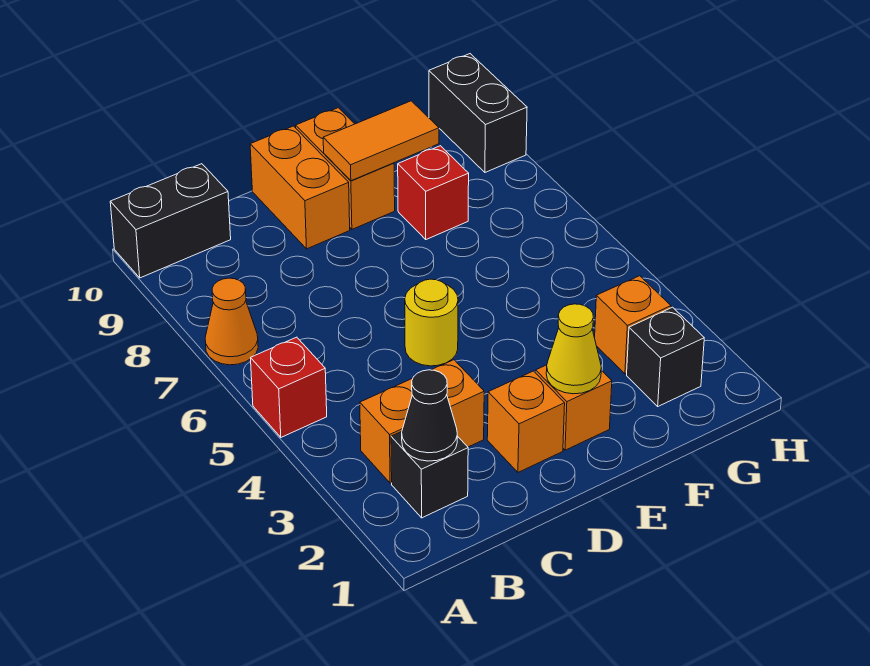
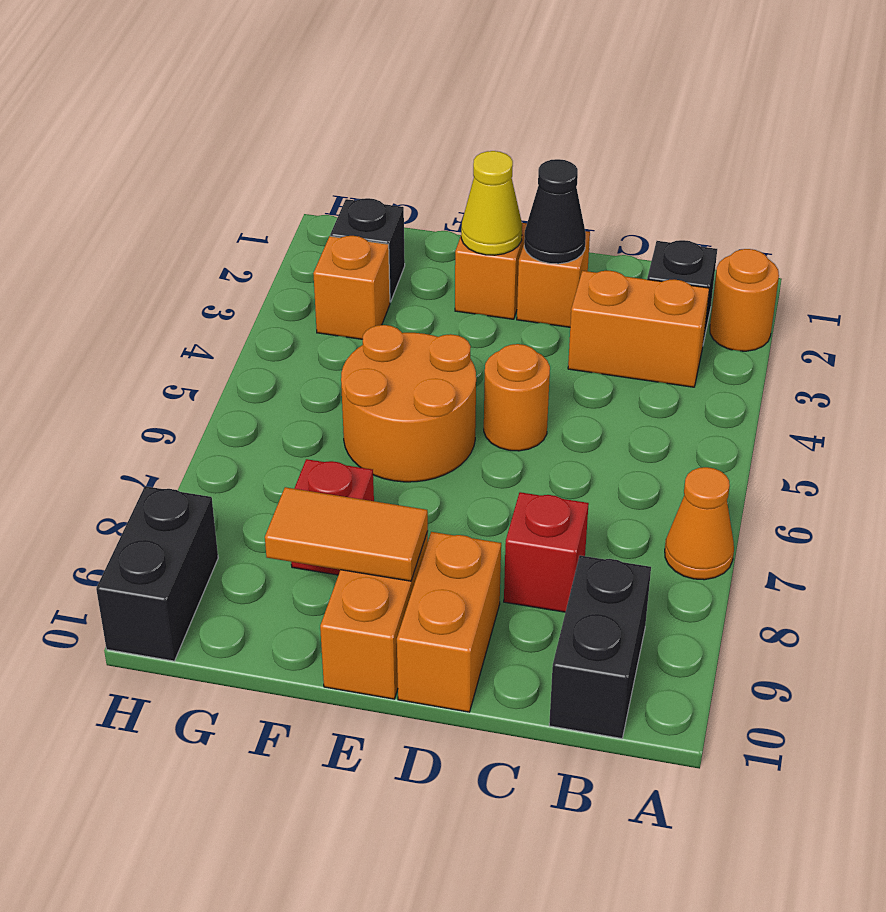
none -> orange 1x1 round brick [710,249,779,351]
red 1x1 brick [251,337,327,437] -> red 1x1 brick moved to [504,492,589,612]
black 1x2 brick [110,164,231,278] -> black 1x2 brick turned to [549,555,651,739]
black 1x1 cone [402,370,457,461] -> black 1x1 cone moved to [524,159,586,264]
yellow 1x1 round brick [405,279,458,366] -> orange 1x1 round brick [484,344,550,451]
none -> orange 2x2 round brick [341,325,476,482]

